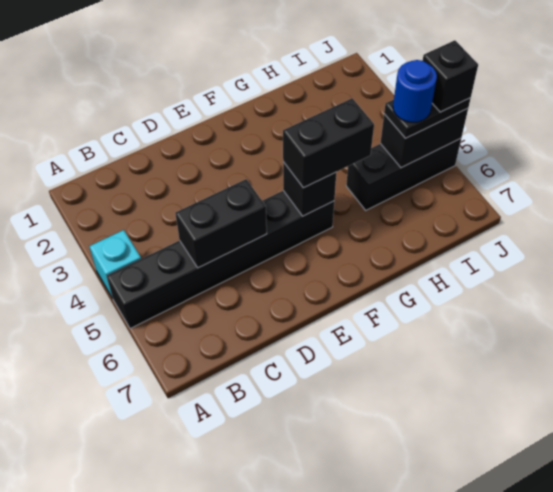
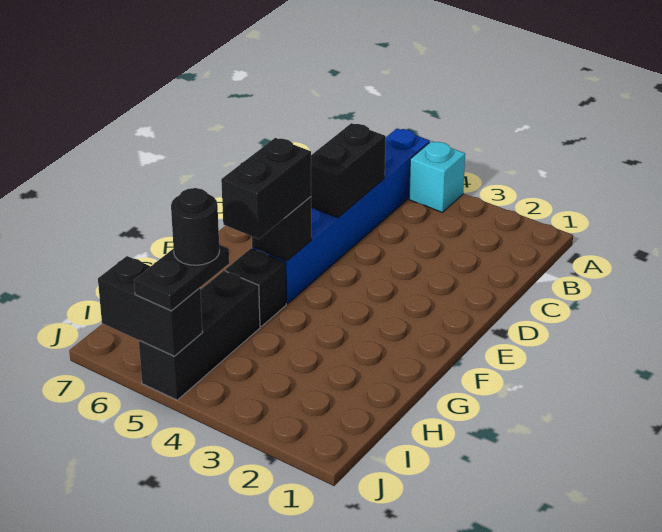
black 1x6 brick [107,191,334,329] -> blue 1x6 brick [252,129,430,304]
black 1x2 brick [380,109,468,168] -> black 1x2 brick turned to [98,256,203,356]
blue 1x1 round brick [393,60,437,122] -> black 1x1 round brick [171,188,220,265]
black 1x1 brick [423,40,478,112] -> black 1x1 brick moved to [225,248,286,327]

